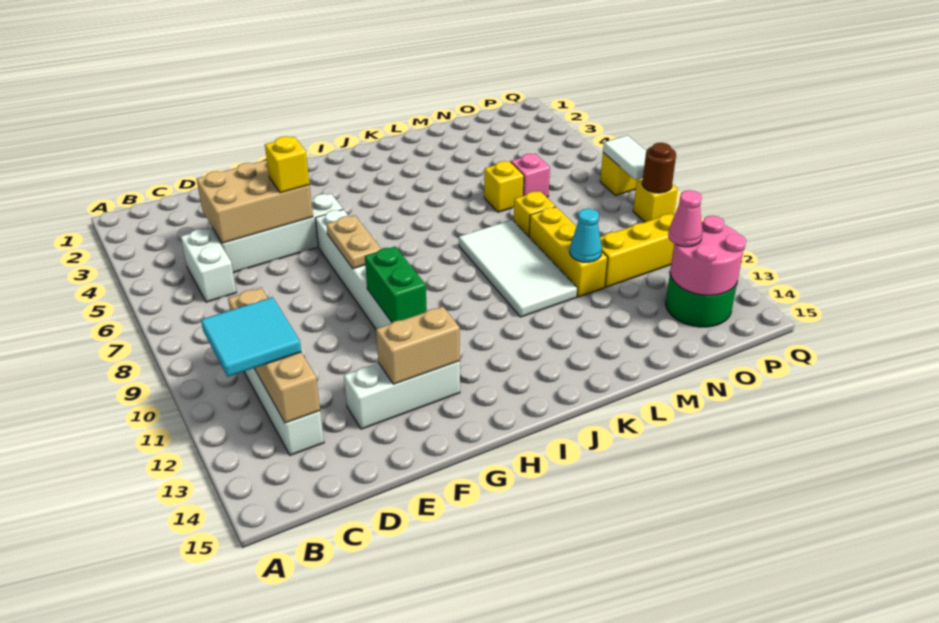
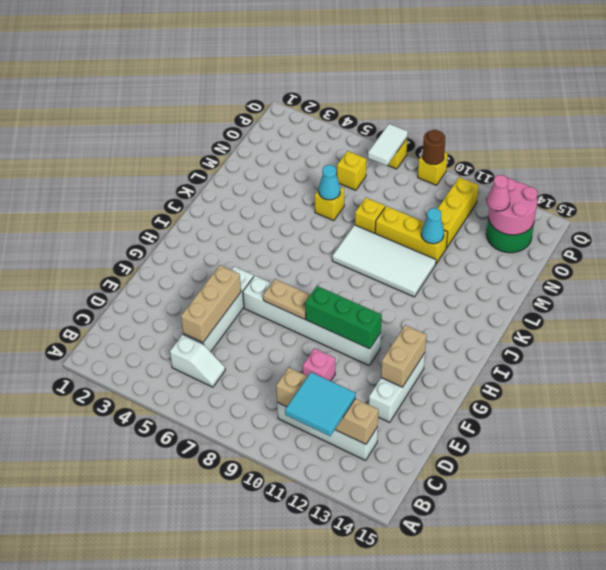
white 1x2 brick [181,228,237,302] -> white 1x2 slope [170,334,225,387]
tan 2x3 brick [196,160,313,243] -> tan 1x3 brick [181,265,241,343]
yellow 1x1 brick [265,136,310,193] -> yellow 1x1 brick moved to [337,151,366,190]
green 1x2 brick [365,246,427,323] -> green 1x3 brick [305,286,382,349]
none -> cyan 1x1 cone [319,165,340,200]
pink 1x1 brick [511,154,550,197] -> pink 1x1 brick moved to [303,348,335,381]
white 1x2 tile [603,135,646,180] -> white 1x2 tile turned to [368,124,408,166]

